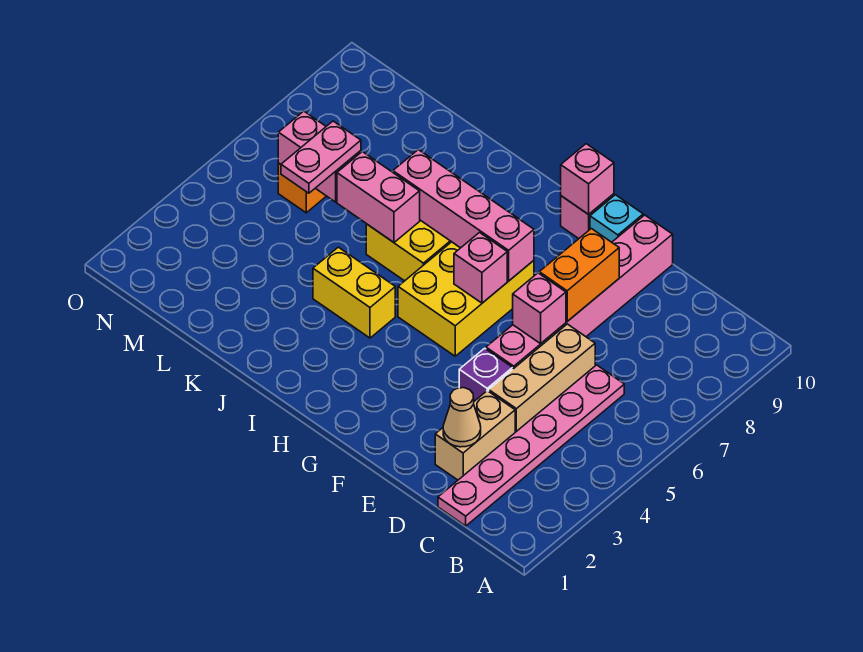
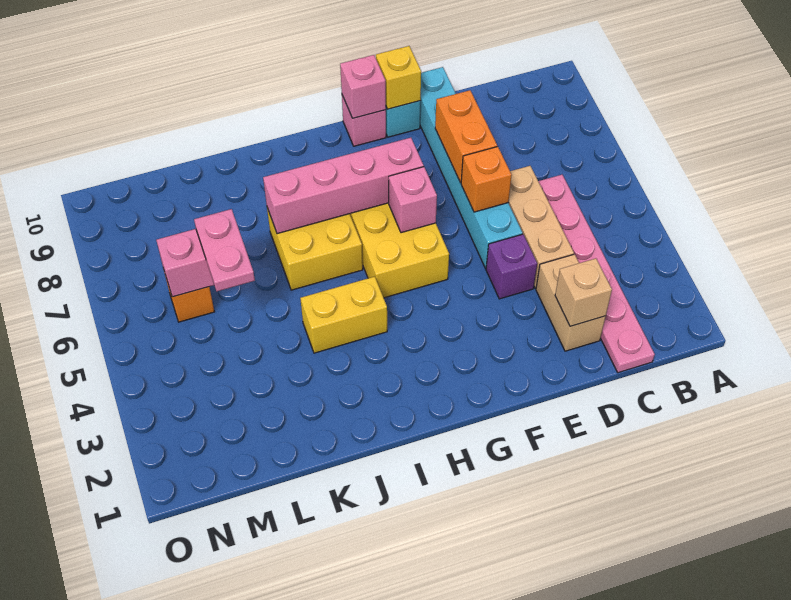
tan 1x1 cone [443,388,481,447] -> tan 1x1 brick [555,258,612,326]
pink 1x6 brick [486,215,673,369] -> cyan 1x6 brick [420,67,523,268]
pink 1x1 brick [513,273,566,344] -> orange 1x1 brick [461,147,511,212]
none -> yellow 1x1 brick [376,46,421,109]
pink 1x2 brick [337,152,420,242] -> none

